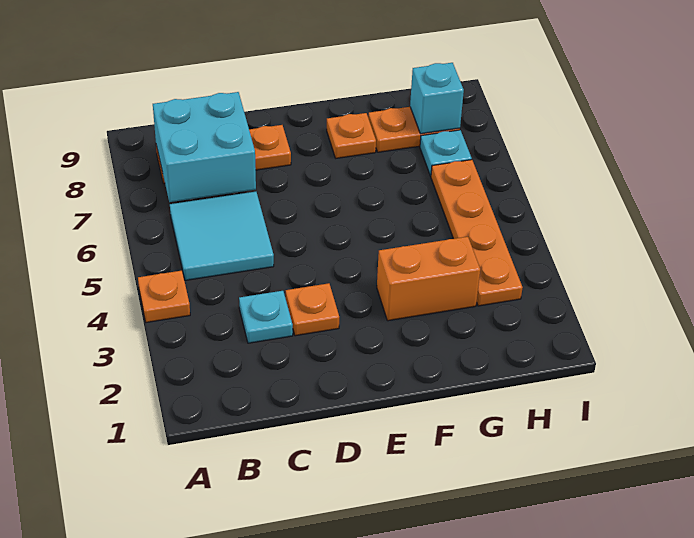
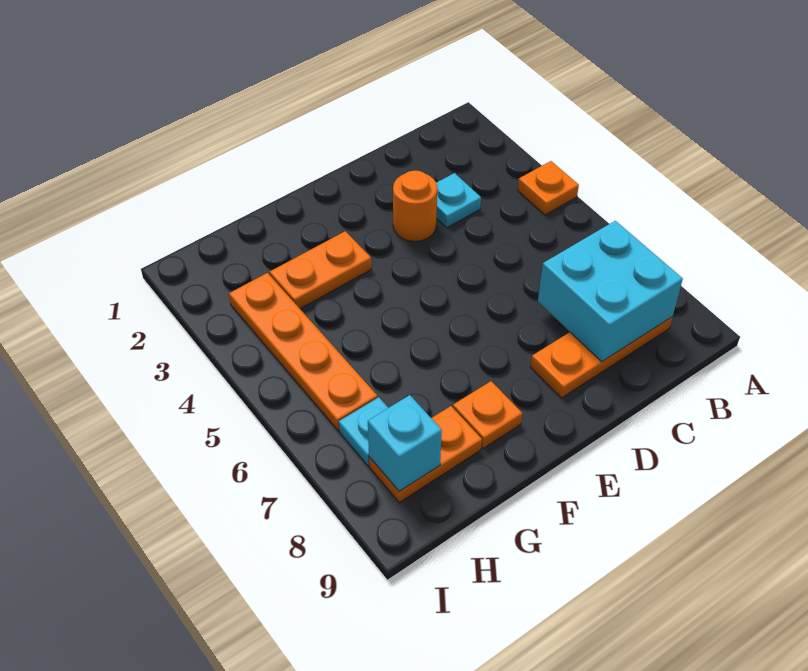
cyan 2x2 tile [170,192,274,280] -> none
orange 1x1 plate [286,283,339,336] -> orange 1x1 round brick [393,171,437,241]
orange 1x2 brick [377,237,480,321] -> orange 1x2 plate [270,231,371,309]

